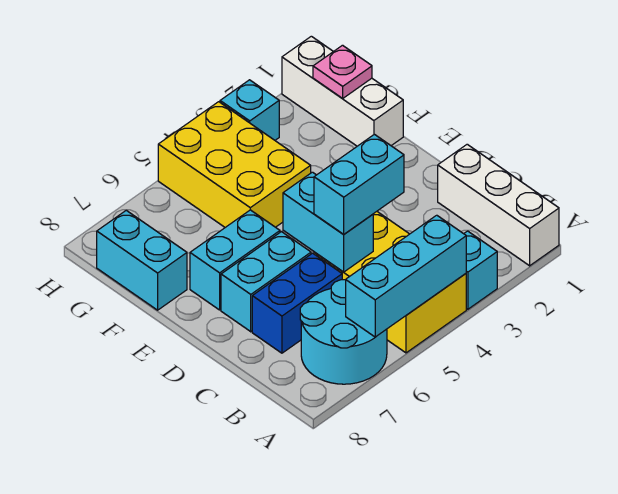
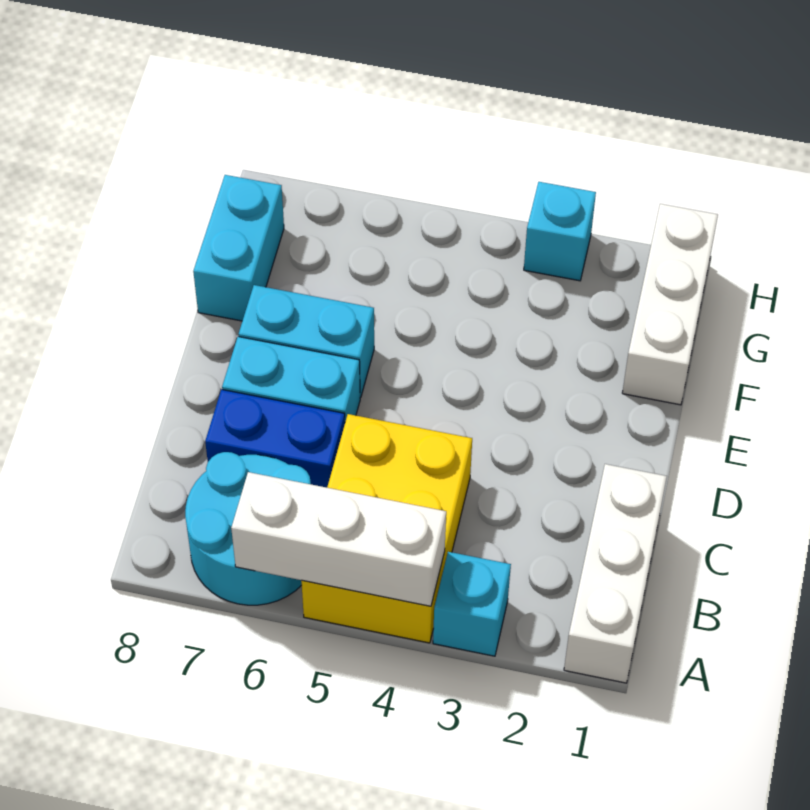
cyan 1x3 brick [346,215,466,337] -> white 1x3 brick [231,472,446,606]
cyan 1x2 brick [314,134,404,234] -> none
cyan 1x2 brick [283,172,373,272] -> none
yellow 2x3 brick [158,102,311,227] -> none
pink 1x1 plate [313,45,372,99] -> none

